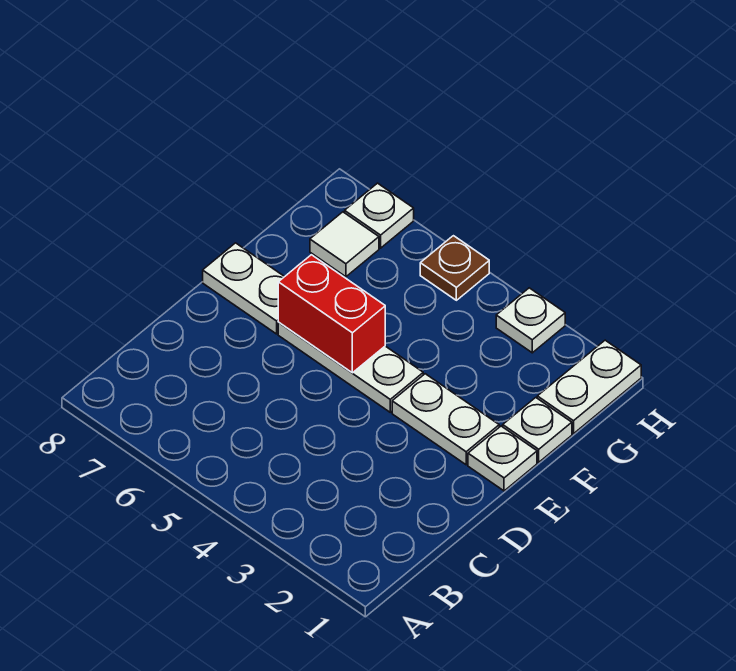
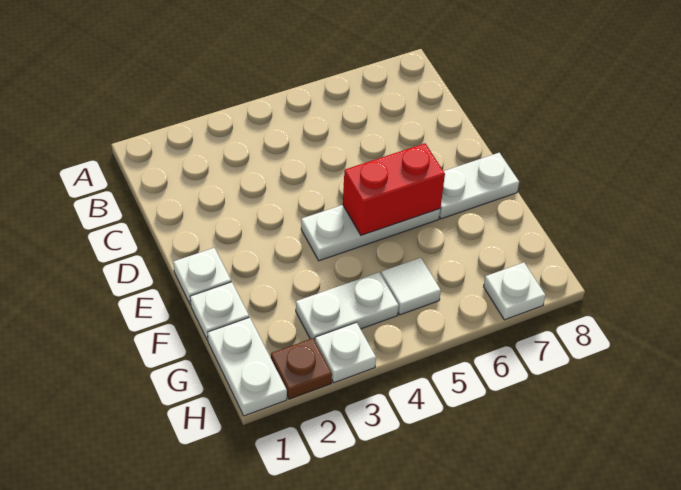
white 1x2 plate [392,374,499,465] -> white 1x2 plate moved to [296,272,399,341]
white 1x1 tile [310,212,379,277] -> white 1x1 tile moved to [381,258,441,315]
brown 1x1 plate [420,236,489,300] -> brown 1x1 plate moved to [271,338,332,399]

